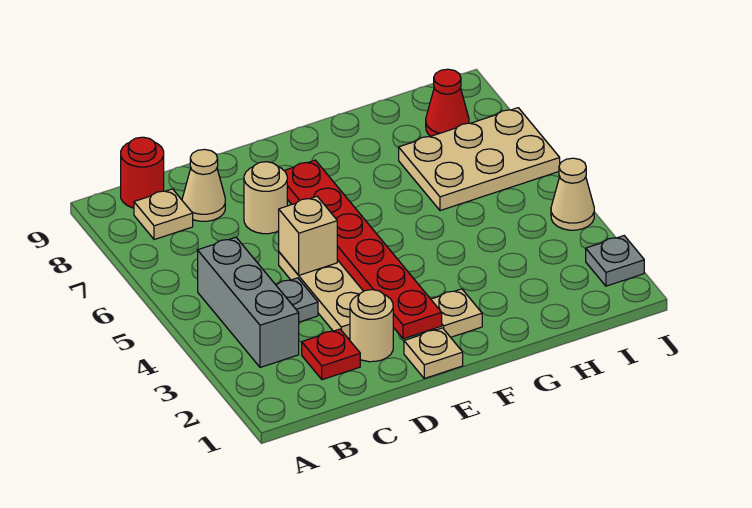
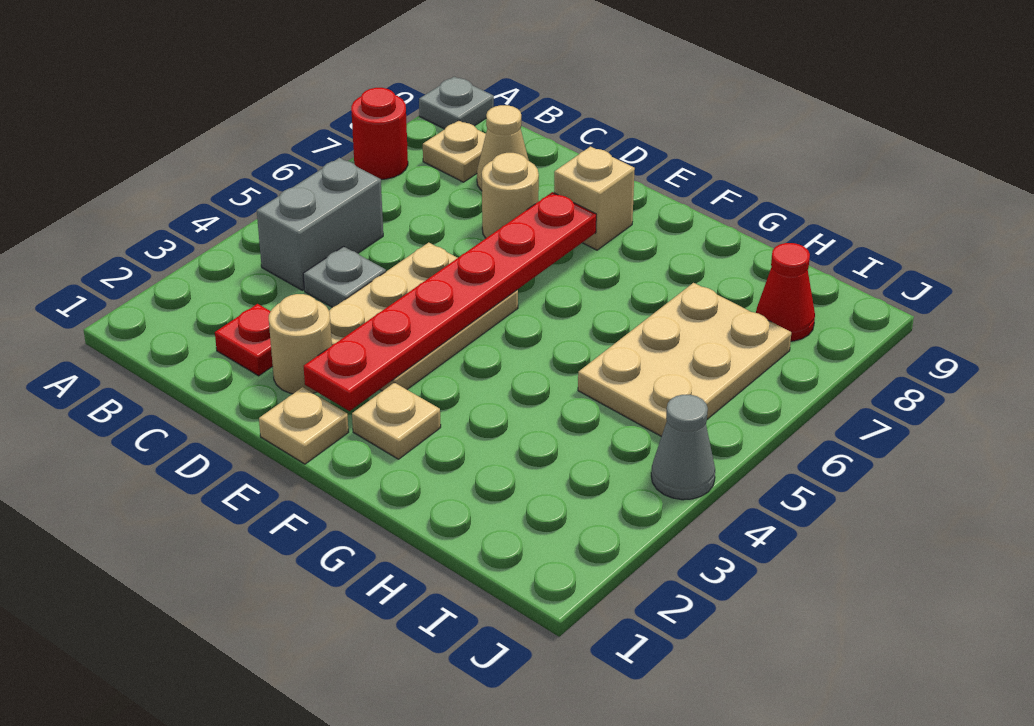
grey 1x3 brick [198,237,299,367] -> grey 1x2 brick [257,158,383,290]
red 1x1 round brick [121,137,164,208] -> red 1x1 round brick moved to [351,88,408,179]
tan 1x1 brick [279,196,337,275] -> tan 1x1 brick moved to [554,147,635,250]
tan 2x3 plate [399,108,560,211] -> tan 2x3 plate turned to [578,283,791,436]
grey 1x1 plate [586,236,644,286] -> grey 1x1 plate moved to [419,77,494,129]
tan 1x1 cone [551,158,594,230] -> grey 1x1 cone [651,395,715,500]

